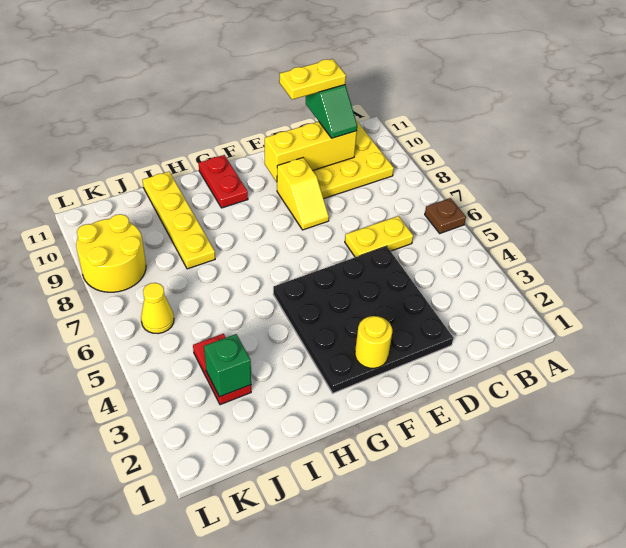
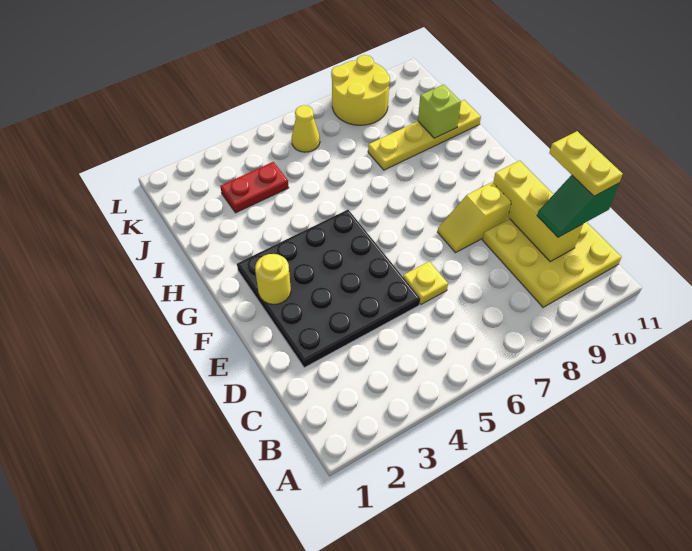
brown 1x1 plate [425,198,466,233] -> none
yellow 1x2 plate [345,216,413,257] -> yellow 1x1 plate [403,261,448,304]
red 1x2 plate [199,155,248,208] -> none
none -> lime 1x1 brick [418,85,461,138]
green 1x1 brick [204,334,251,397] -> none

